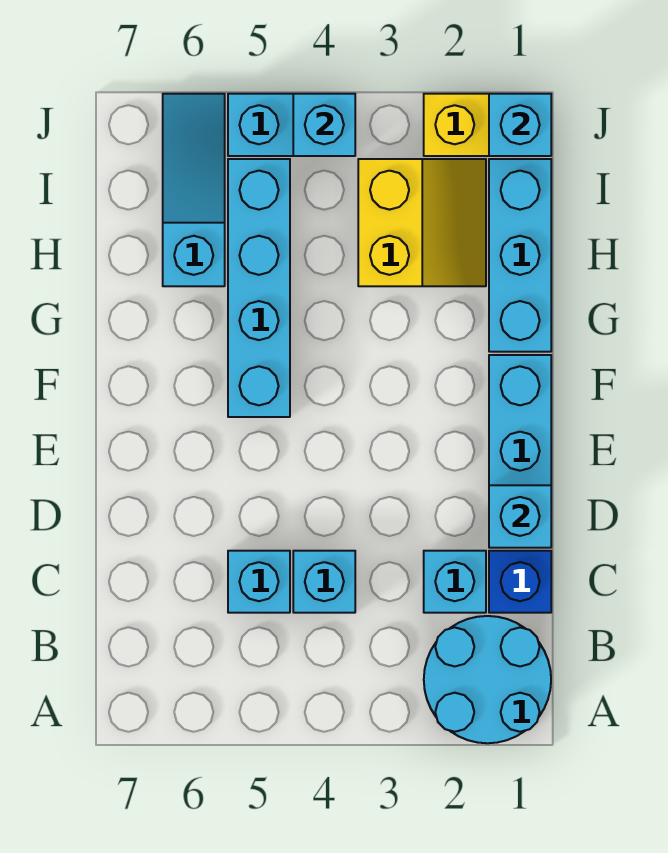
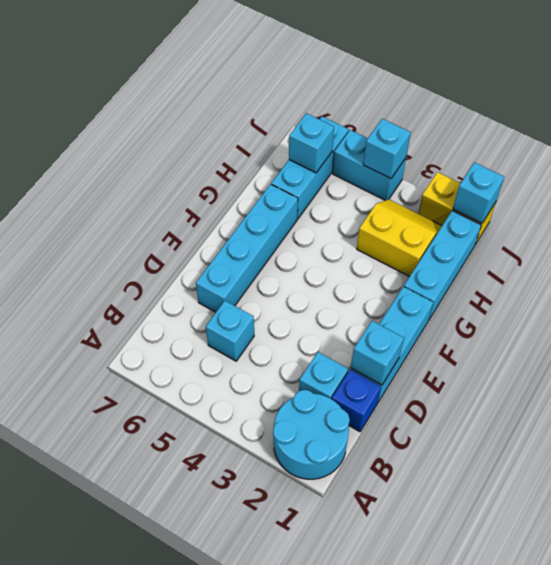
cyan 1x1 brick [293,551,355,613] -> cyan 1x1 brick moved to [289,113,334,173]
cyan 1x4 brick [228,159,290,417] -> cyan 1x4 brick moved to [196,184,298,312]
yellow 2x2 slope [358,159,486,286] -> yellow 2x2 slope turned to [357,199,442,277]
cyan 1x3 slope [163,94,225,286] -> cyan 1x3 brick [271,116,349,219]

